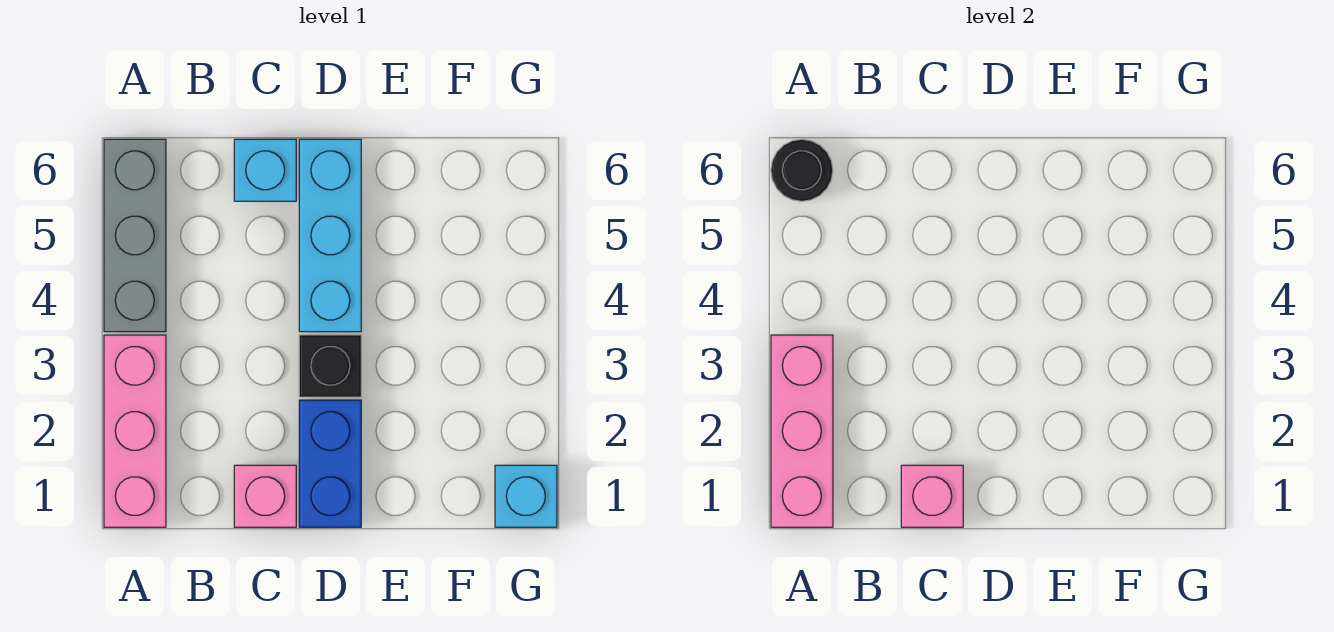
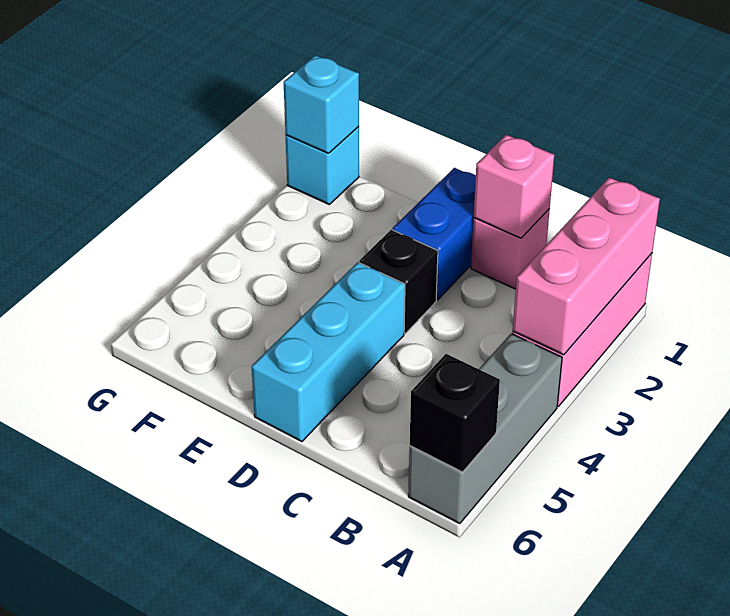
black 1x1 round brick [771,139,833,201] -> black 1x1 brick [410,354,500,472]
cyan 1x1 brick [234,139,296,201] -> cyan 1x1 brick moved to [284,55,359,153]

